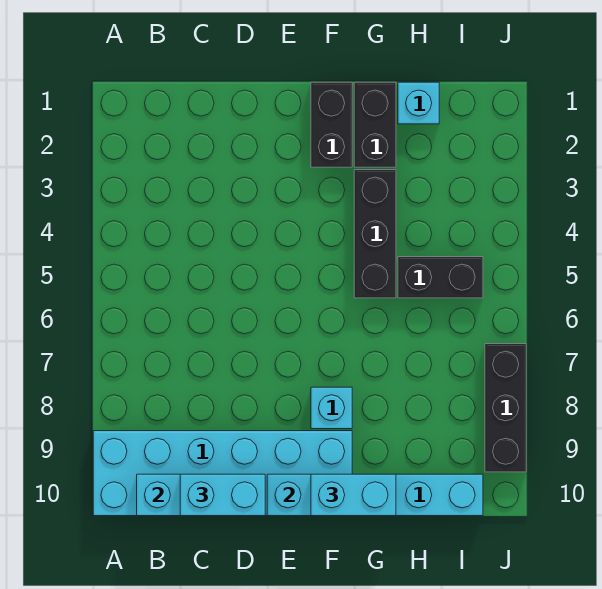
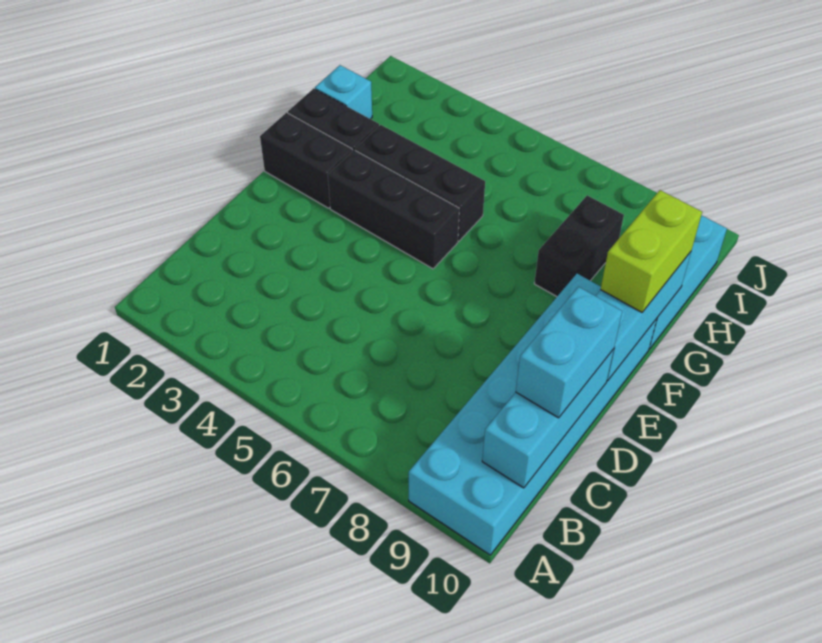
cyan 1x1 brick [311,387,352,429] -> none
cyan 1x2 brick [311,474,396,516] -> lime 1x2 brick [601,190,702,312]
black 1x2 brick [398,257,483,298] -> black 1x2 brick moved to [534,195,624,297]
black 1x3 brick [485,344,526,472] -> black 1x3 brick moved to [328,150,459,269]

